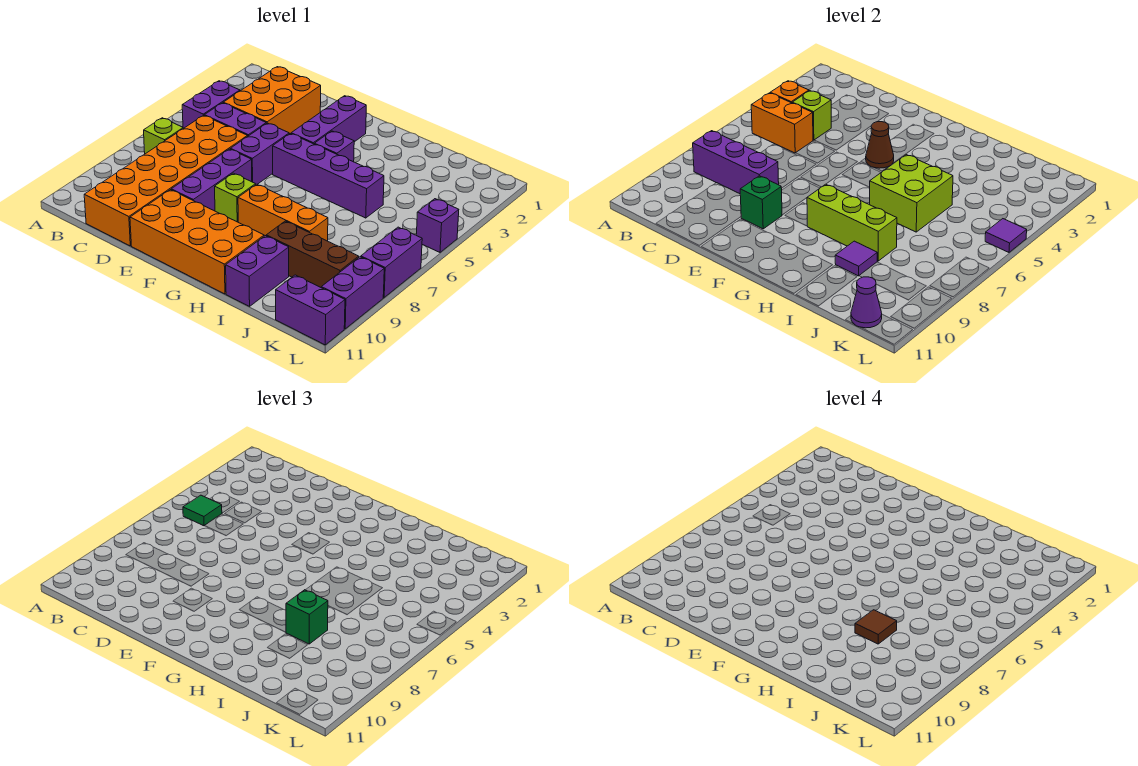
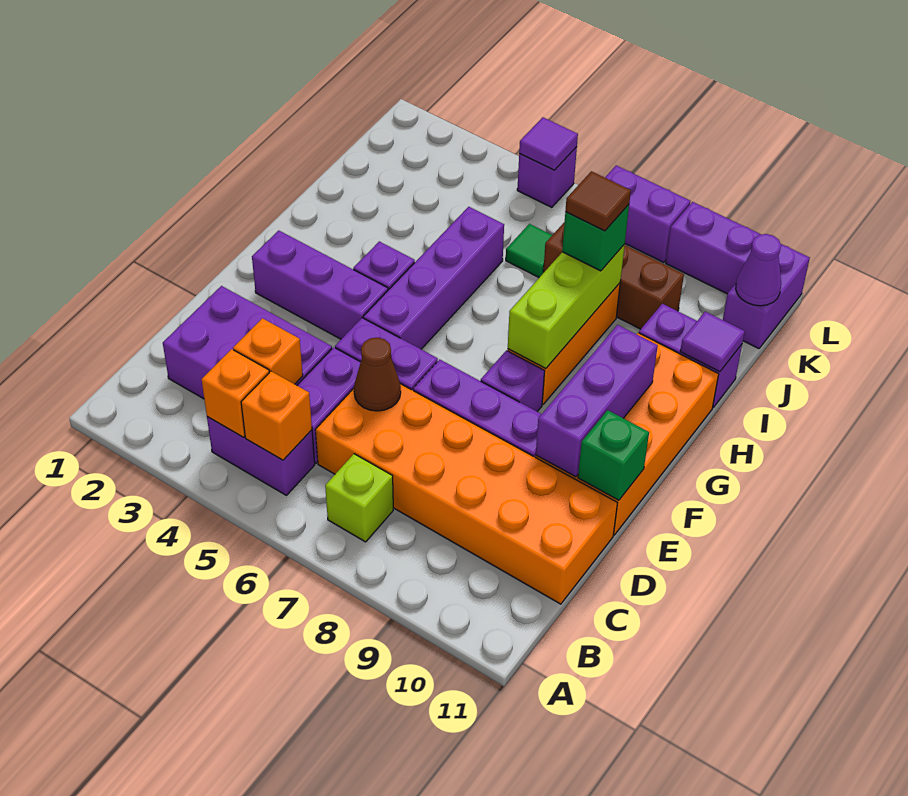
orange 1x2 brick [751,93,813,153] -> orange 1x1 brick [241,371,312,460]
green 1x1 tile [183,495,222,526] -> green 1x1 tile moved to [506,224,552,277]
purple 1x3 brick [693,131,779,194] -> purple 1x3 brick moved to [536,325,658,477]
orange 2x3 brick [223,67,321,134] -> purple 2x3 brick [163,286,332,399]
lime 1x1 brick [792,91,831,140] -> orange 1x1 brick [233,318,303,384]
green 1x1 brick [740,176,782,229] -> green 1x1 brick moved to [578,410,649,500]
brown 1x1 cone [866,122,894,168] -> brown 1x1 cone moved to [354,337,401,411]
lime 1x1 brick [215,173,256,222] -> purple 1x1 brick [481,350,545,411]
lime 2x2 brick [870,155,953,232] -> none
brown 1x3 brick [266,221,359,287] -> brown 1x3 brick turned to [543,222,684,329]
purple 1x1 tile [835,241,877,276] -> purple 1x1 tile moved to [680,312,745,372]

